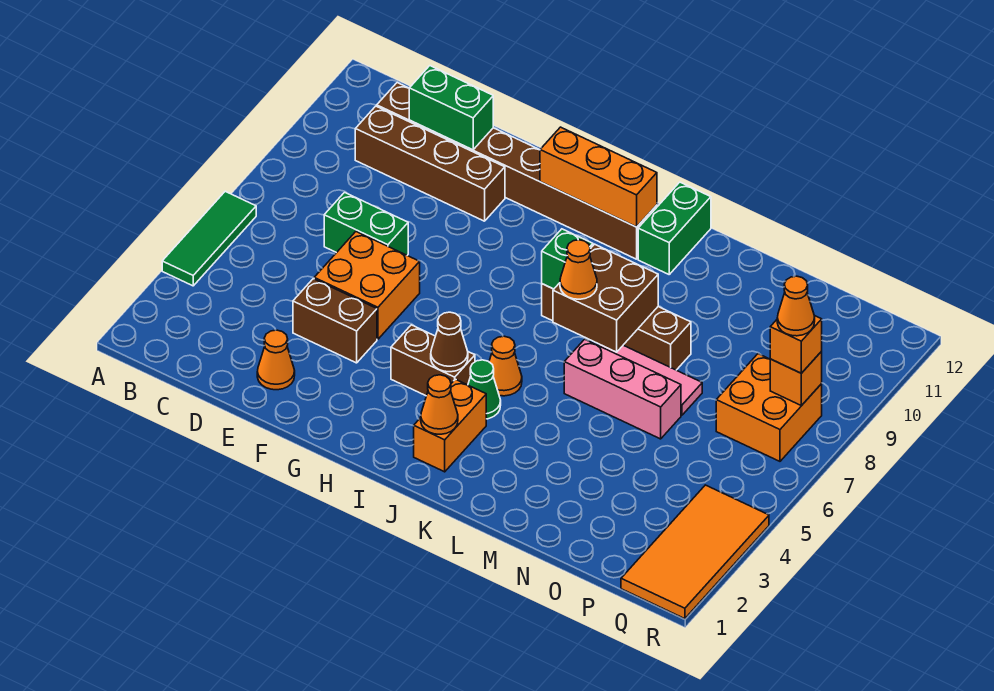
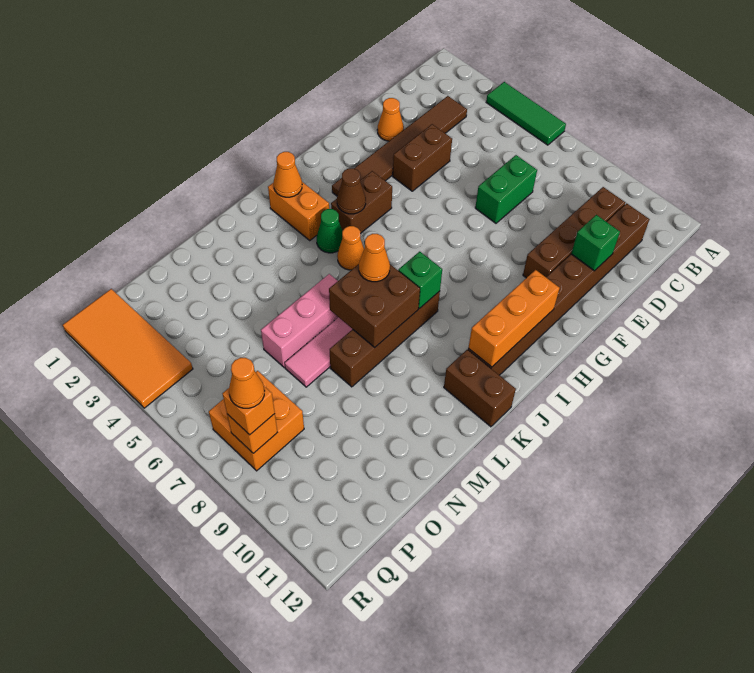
none -> brown 1x6 tile [332,96,467,196]
green 1x2 brick [409,66,493,150] -> green 1x1 brick [571,215,620,271]
orange 2x2 brick [314,232,420,339] -> none
green 1x2 brick [638,182,711,274] -> brown 1x2 brick [444,350,516,427]

